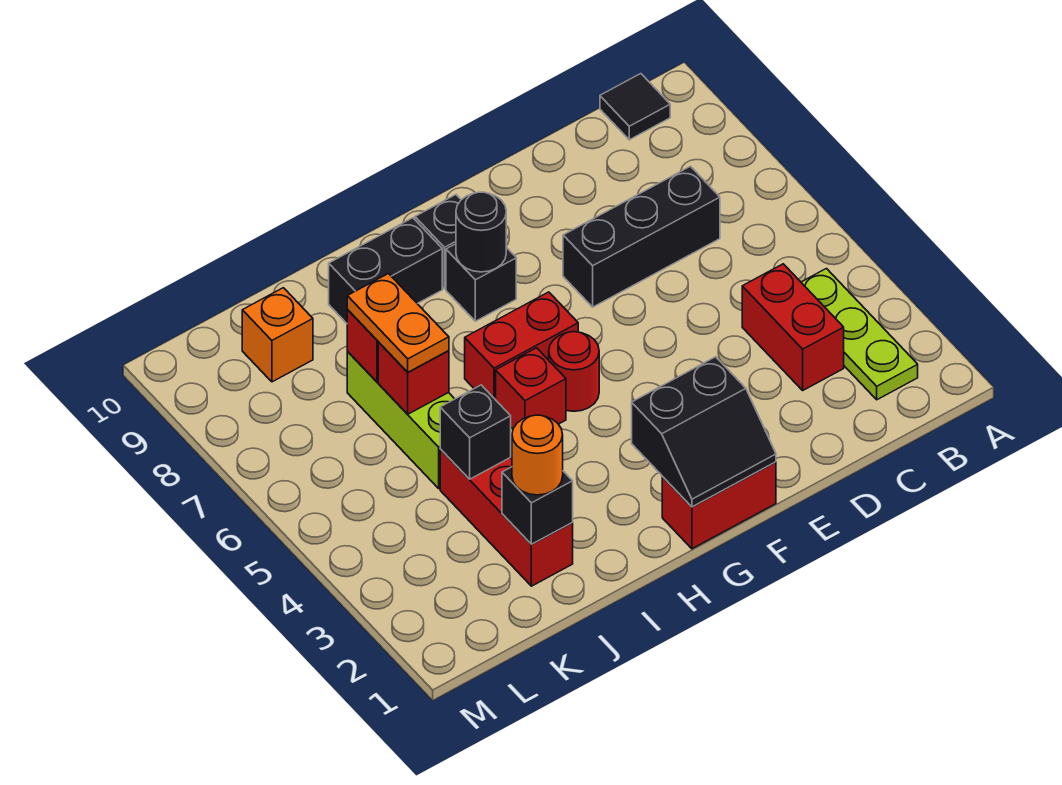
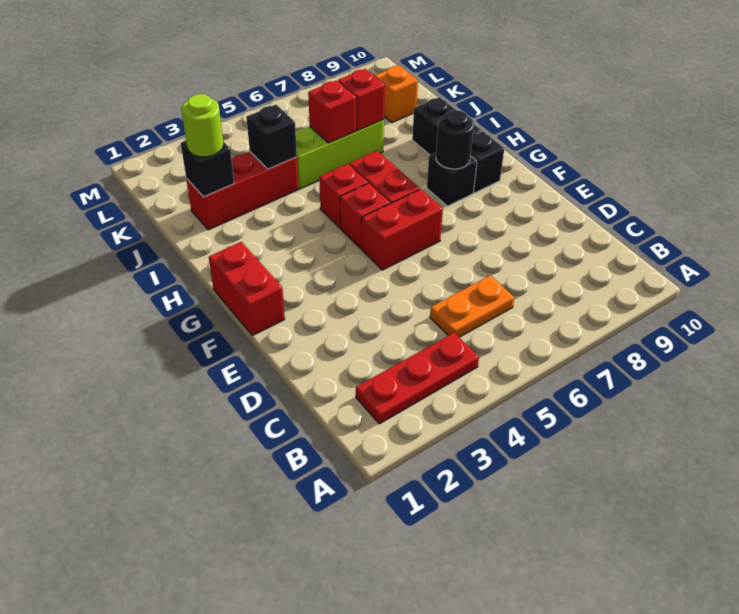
lime 1x3 plate [801,269,918,400] -> red 1x3 plate [356,333,479,424]
black 1x1 tile [600,74,670,140] -> none
red 1x2 brick [742,264,844,390] -> red 1x2 brick moved to [362,189,443,270]
black 1x3 brick [563,166,720,307] -> none
black 2x2 slope [632,357,776,507] -> none
red 1x1 round brick [549,332,599,411] -> red 1x1 brick [340,183,390,248]
orange 1x1 round brick [512,415,563,495] -> lime 1x1 round brick [181,94,224,157]
orange 1x2 plate [347,274,449,372] -> orange 1x2 plate moved to [430,275,514,337]

